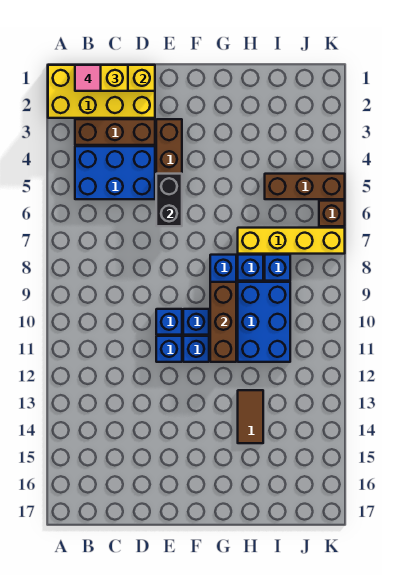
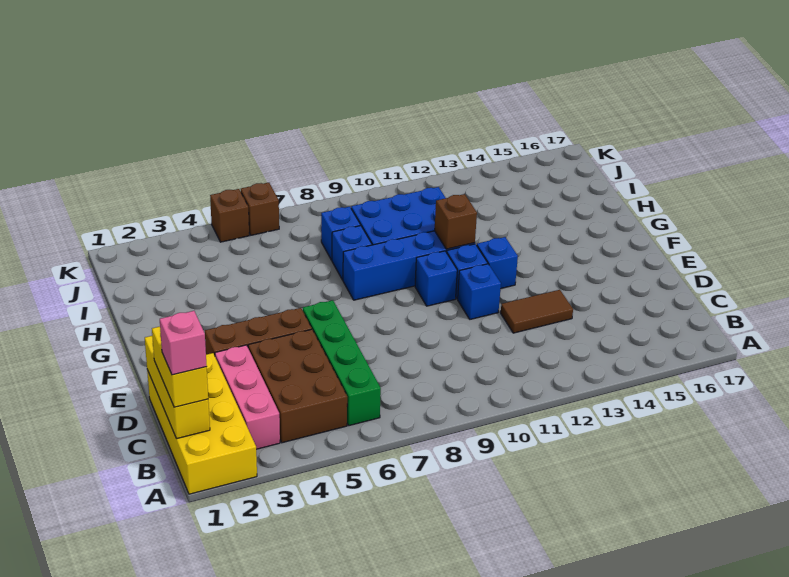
pink 1x1 tile [75,65,101,91] -> pink 1x1 brick [160,311,207,375]
brown 1x3 brick [75,119,155,145] -> pink 1x3 brick [215,345,280,449]
blue 2x3 brick [75,146,155,199] -> brown 2x3 brick [248,329,347,443]
none -> green 1x4 brick [303,300,381,426]
black 1x2 brick [156,174,182,226] -> none
blue 1x1 brick [156,309,182,335] -> blue 1x1 brick moved to [477,237,518,288]
brown 1x3 brick [210,282,236,362] -> brown 1x1 brick [435,194,477,249]
yellow 1x4 brick [238,228,345,254] -> none
brown 1x2 tile [238,390,263,443] -> brown 1x2 tile moved to [501,290,573,333]
brown 1x3 brick [265,174,345,199] -> brown 1x1 brick [210,189,249,242]

